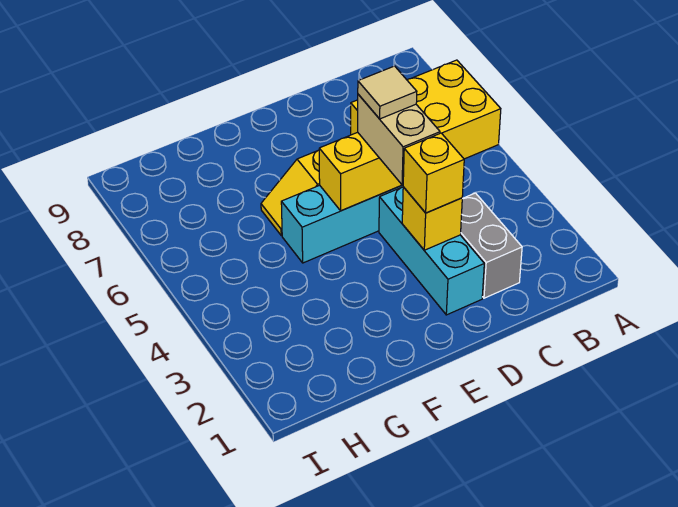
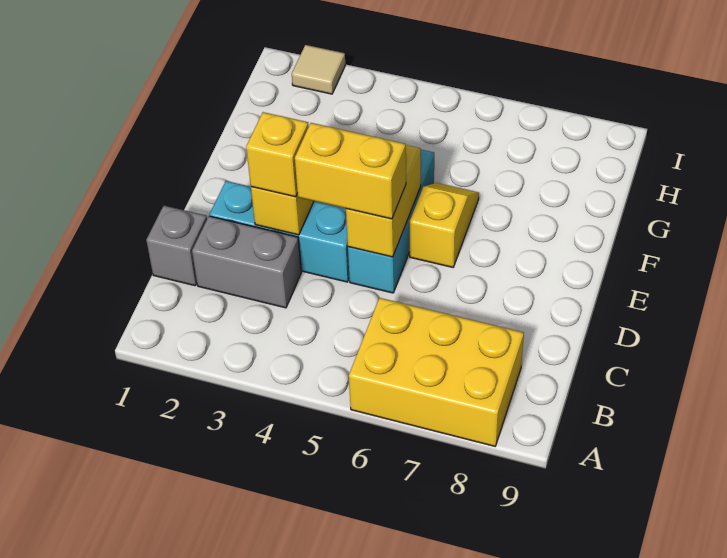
yellow 2x3 brick [351,60,501,159] -> yellow 2x3 brick turned to [349,298,524,446]
none -> grey 1x1 brick [146,206,207,286]
tan 1x2 brick [358,94,440,185] -> yellow 1x2 brick [295,123,406,219]
tan 1x1 tile [358,66,417,119] -> tan 1x1 tile moved to [292,45,345,94]

